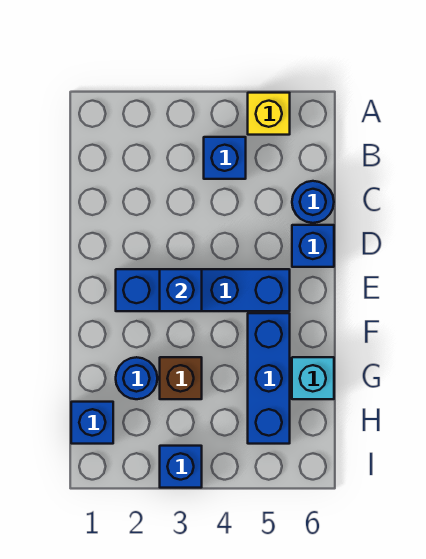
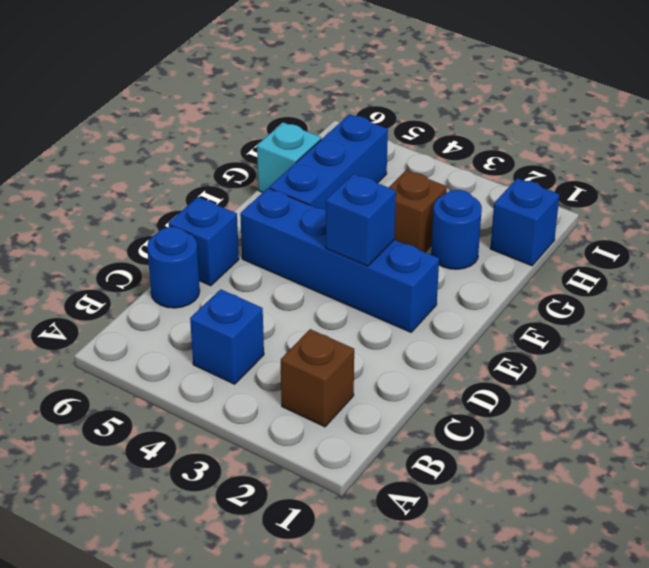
yellow 1x1 brick [248,93,290,135] -> none
none -> brown 1x1 brick [281,329,354,427]
blue 1x1 brick [160,446,202,488] -> none

